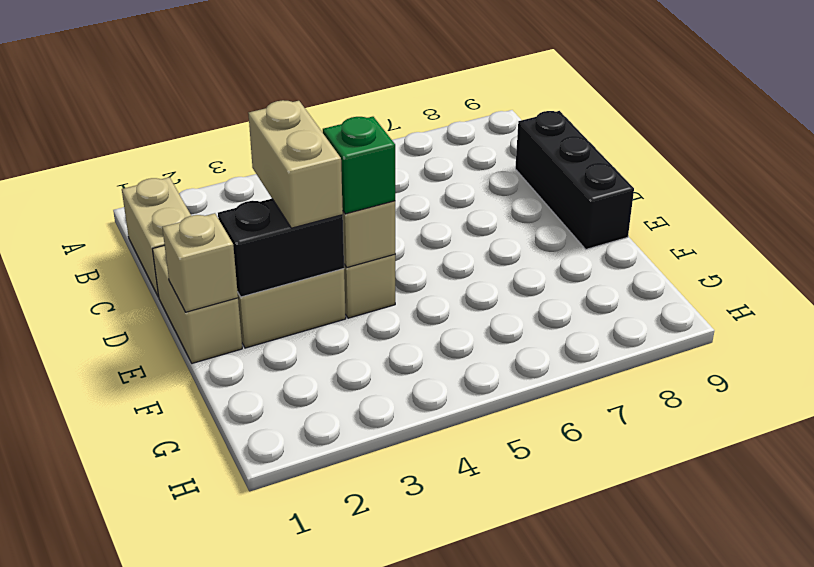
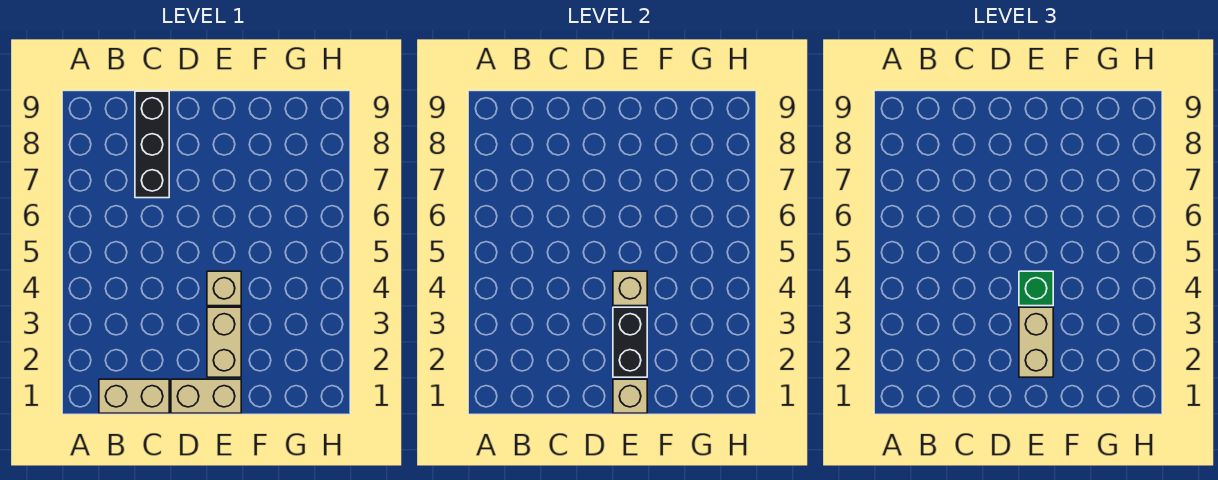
black 1x3 brick [515,111,634,249] -> black 1x3 brick turned to [135,91,169,198]
tan 1x2 brick [248,100,343,228] -> tan 1x2 brick turned to [1019,307,1053,377]

